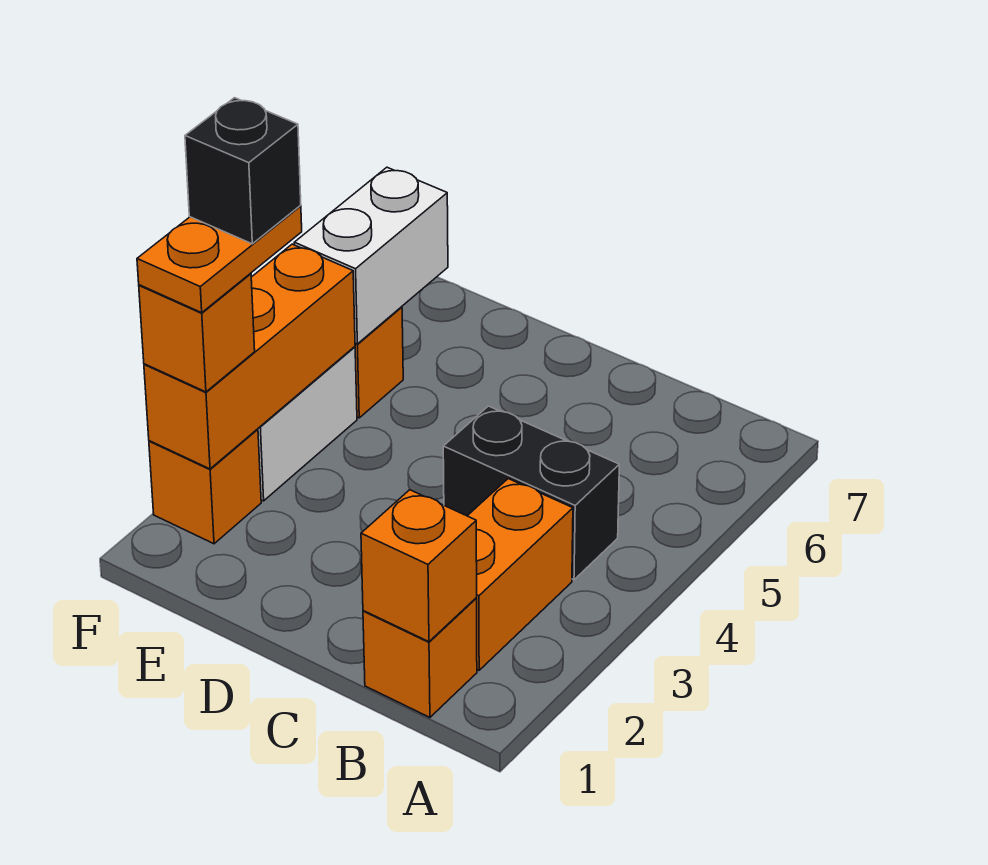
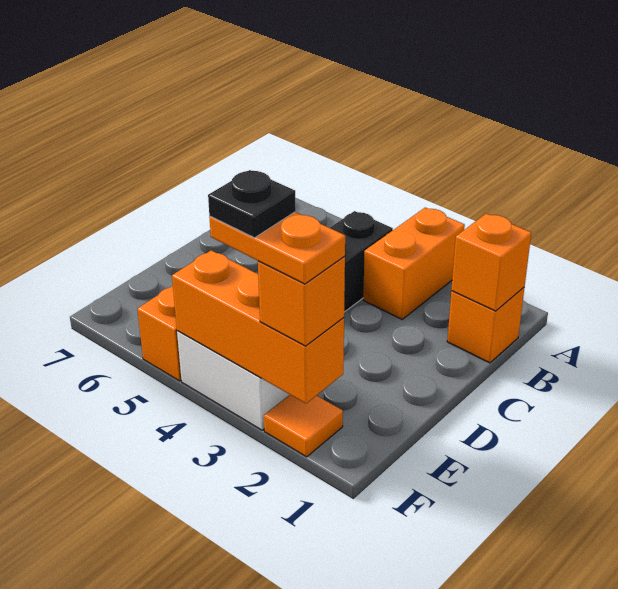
orange 1x2 brick [468,479,573,670] -> orange 1x2 brick turned to [363,208,465,319]
orange 1x1 brick [149,429,261,544] -> orange 1x1 tile [264,395,343,457]
black 1x1 brick [185,98,301,244] -> black 1x1 plate [208,170,296,238]
white 1x2 brick [294,167,448,344] -> none

